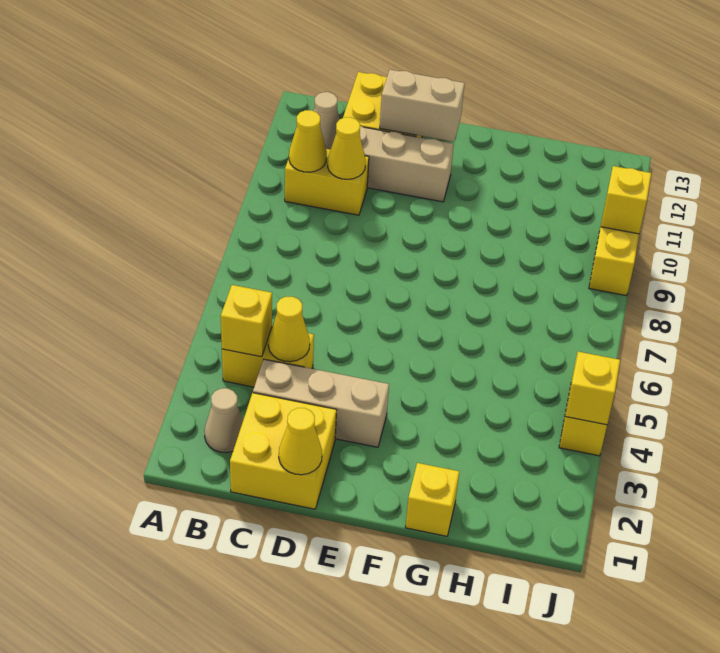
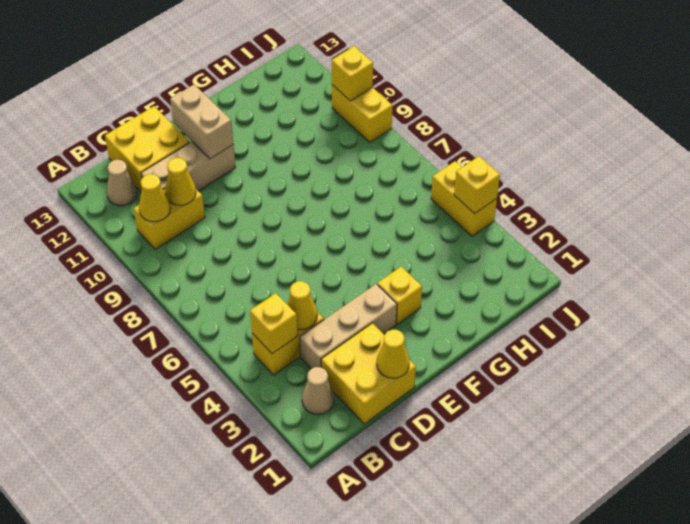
tan 1x2 brick [380,70,465,142] -> tan 1x2 brick turned to [170,85,233,159]
yellow 1x1 brick [405,463,459,536] -> yellow 1x1 brick moved to [377,266,422,325]

